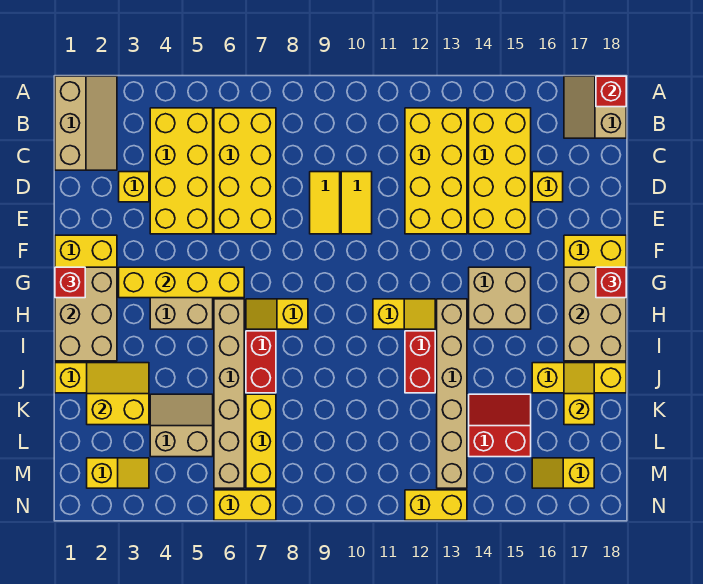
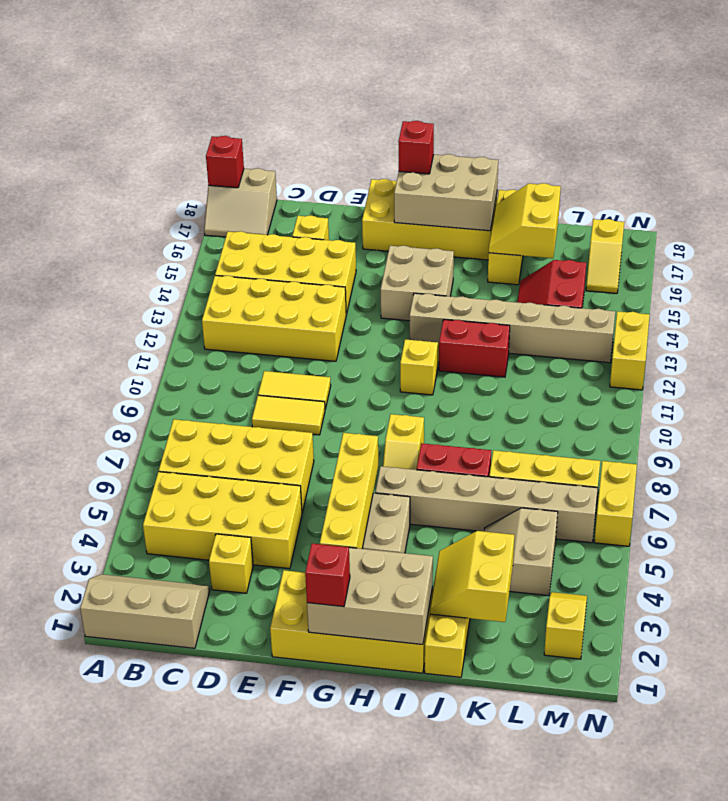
yellow 1x2 slope [564,363,594,425] -> yellow 2x2 slope [489,183,561,258]

